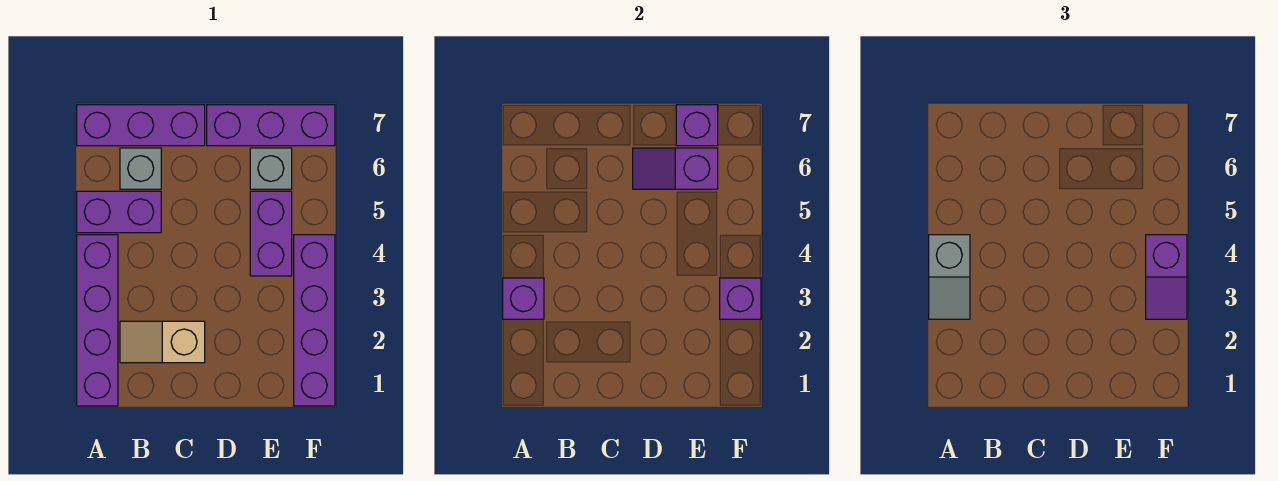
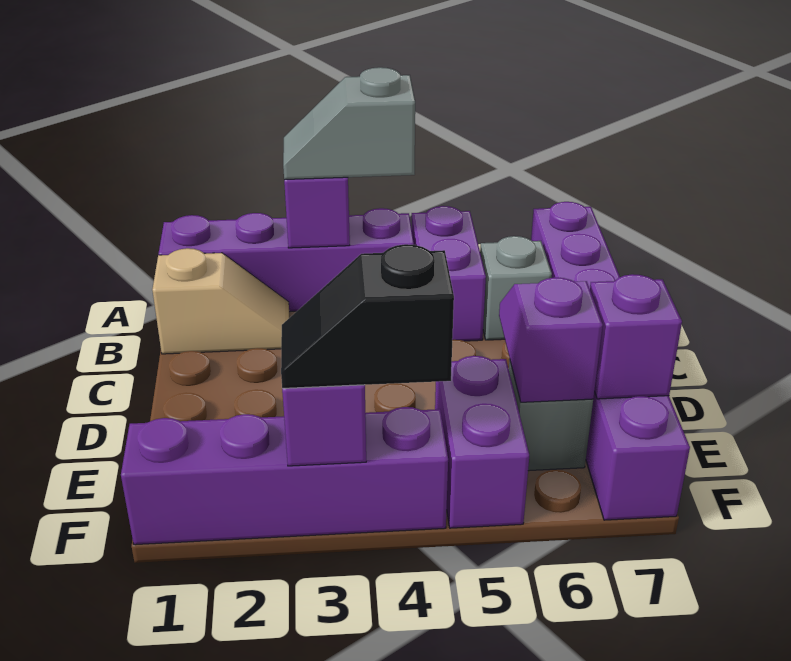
tan 1x2 slope [120,321,205,363] -> tan 1x2 slope turned to [152,248,289,354]
purple 1x2 brick [250,191,292,276] -> purple 1x2 brick turned to [435,356,529,528]
purple 1x2 slope [1146,235,1187,319] -> black 1x2 slope [281,244,454,388]

